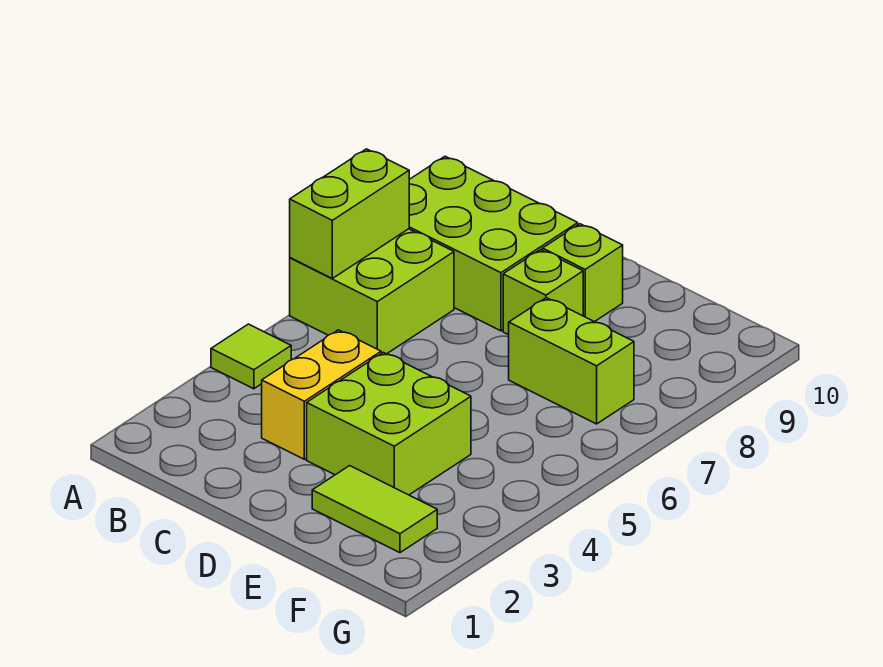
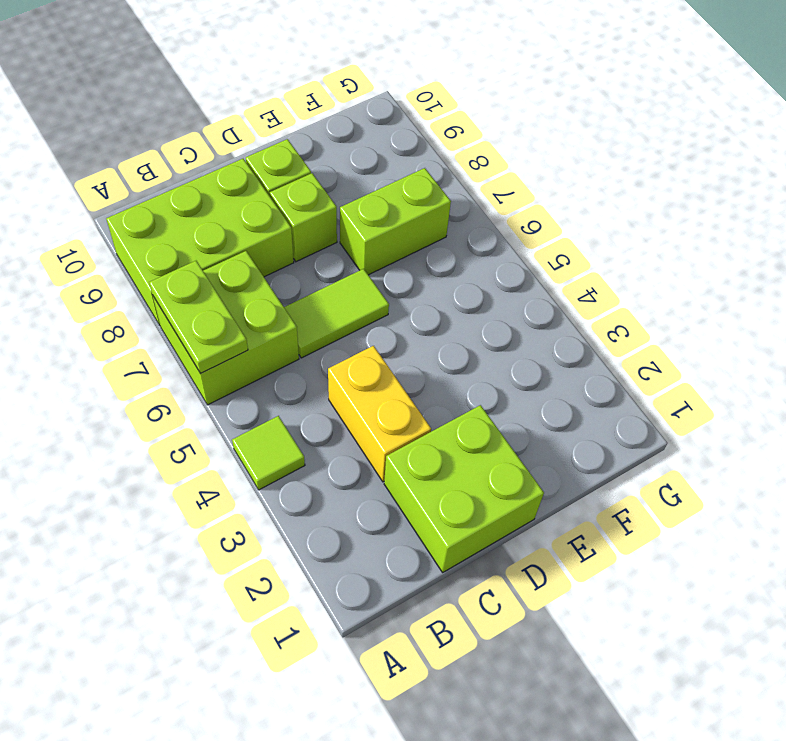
lime 1x2 brick [290,149,409,278] -> lime 1x2 plate [149,261,248,374]
lime 2x2 brick [307,352,471,495] -> lime 2x2 brick moved to [384,405,544,572]
lime 1x2 tile [312,466,437,553] -> lime 1x2 tile moved to [284,269,389,358]

